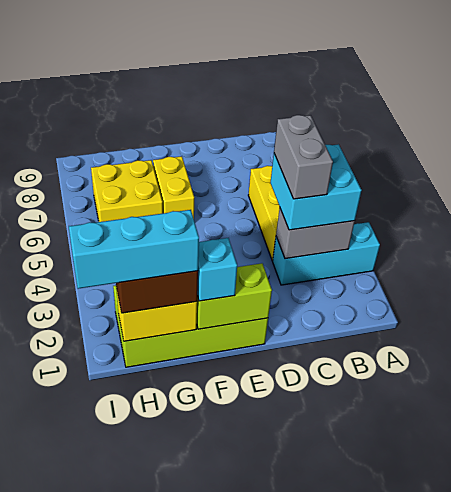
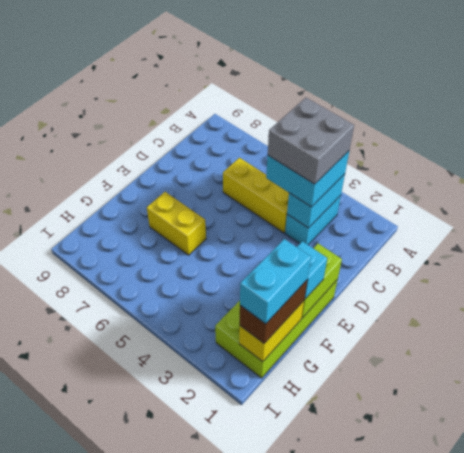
cyan 1x3 brick [273,222,380,285] -> cyan 1x2 brick [285,195,341,245]
grey 1x2 brick [276,208,355,259] -> cyan 1x2 brick [287,174,345,228]
grey 1x2 brick [274,115,333,199] -> grey 2x2 brick [268,98,354,184]
cyan 1x3 brick [69,210,199,289] -> cyan 1x2 brick [240,239,311,324]
yellow 2x2 brick [91,160,163,222] -> none

